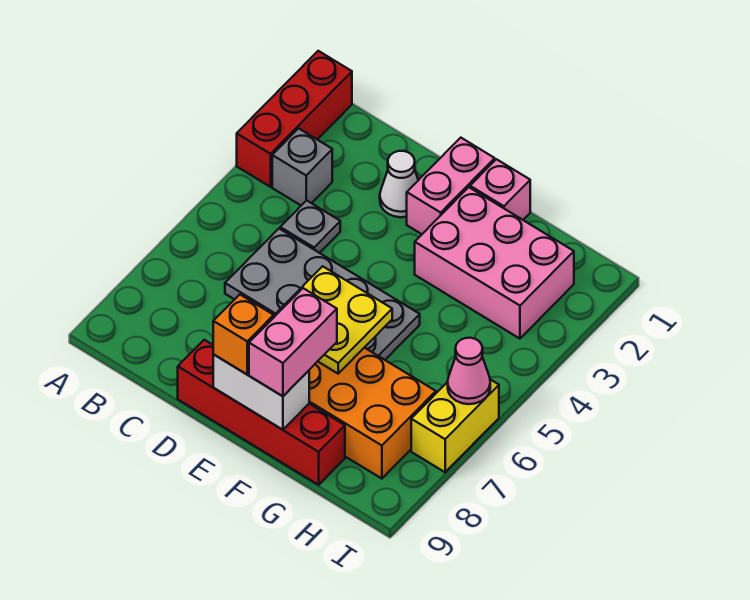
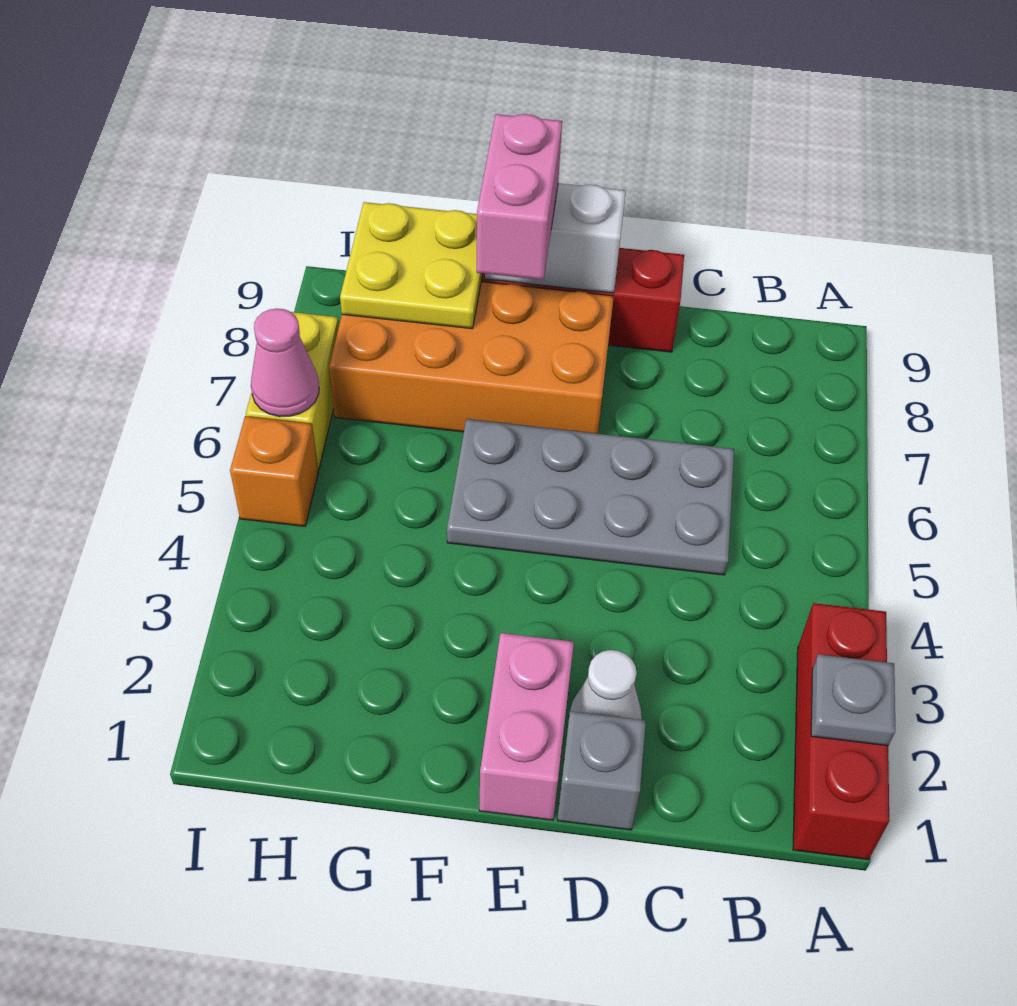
grey 1x1 brick [272,128,332,205] -> grey 1x1 brick moved to [557,711,646,830]
grey 1x1 plate [280,200,340,253] -> grey 1x1 plate moved to [811,654,895,746]
yellow 2x2 plate [274,266,392,374] -> yellow 2x2 plate moved to [340,202,483,329]
orange 1x1 brick [213,294,274,374] -> orange 1x1 brick moved to [230,416,318,526]
pink 1x1 brick [470,159,530,220] -> none
pink 2x3 brick [415,187,574,339] -> none

